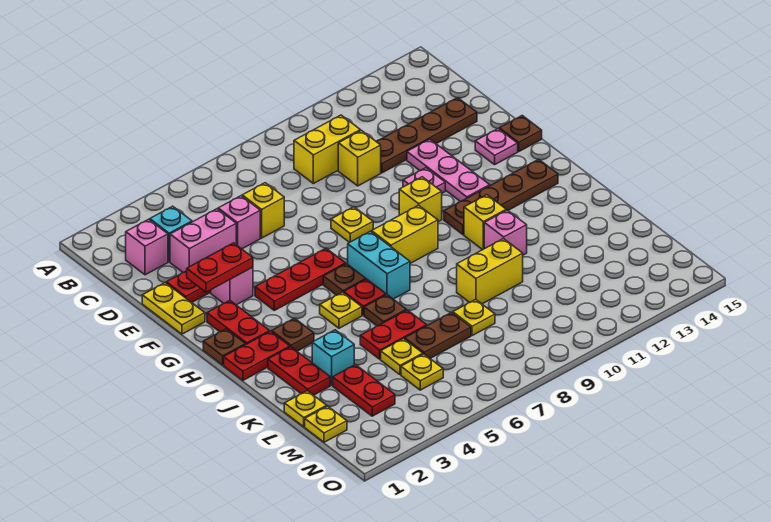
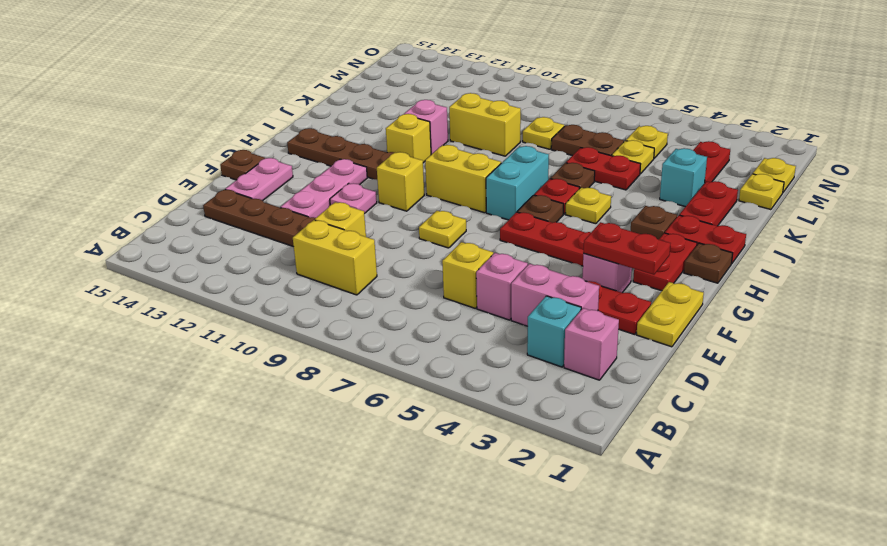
pink 1x1 plate [475,129,518,165] -> pink 1x2 plate [225,158,293,201]

